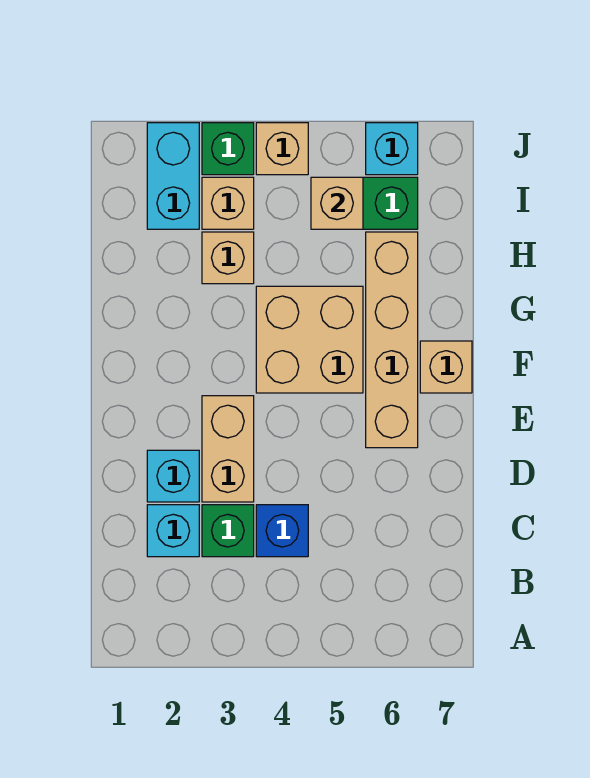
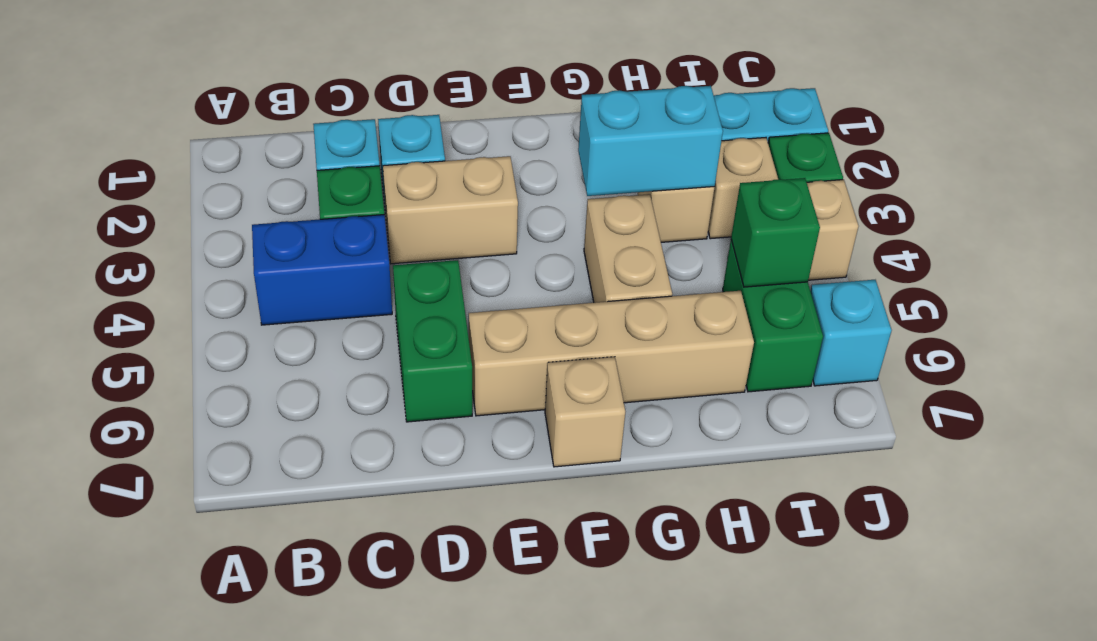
blue 1x1 brick [256,505,308,557] -> blue 1x2 brick [252,215,392,325]
none -> green 1x2 brick [393,260,472,422]
tan 2x2 brick [256,286,363,393] -> tan 1x2 brick [584,194,672,303]
none -> cyan 1x2 brick [578,86,723,196]
tan 1x1 brick [311,177,363,229] -> green 1x1 brick [731,178,820,287]

